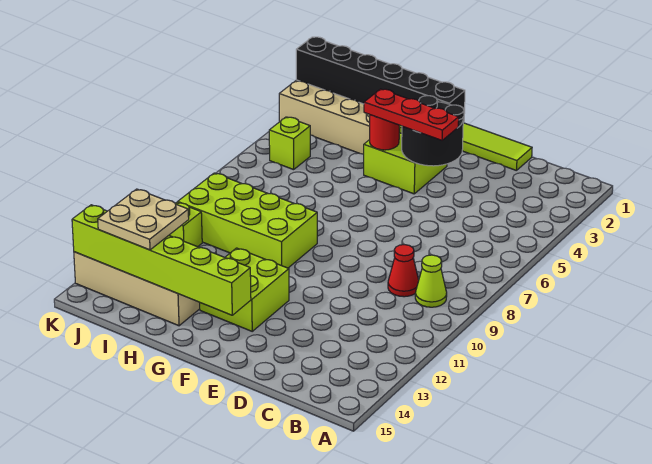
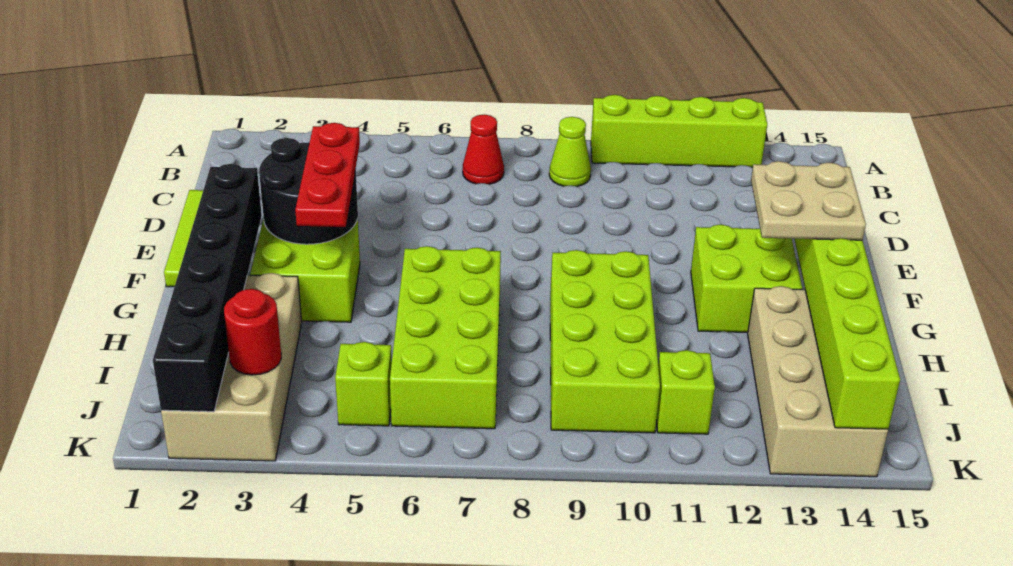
none -> lime 1x4 brick [591,95,767,167]
red 1x1 cone [388,245,419,297] -> red 1x1 cone moved to [463,115,504,184]
red 1x1 round brick [370,115,399,150] -> red 1x1 round brick moved to [224,289,281,375]
none -> lime 2x4 brick [390,246,501,429]
tan 2x2 plate [98,189,189,250] -> tan 2x2 plate moved to [751,161,866,240]

